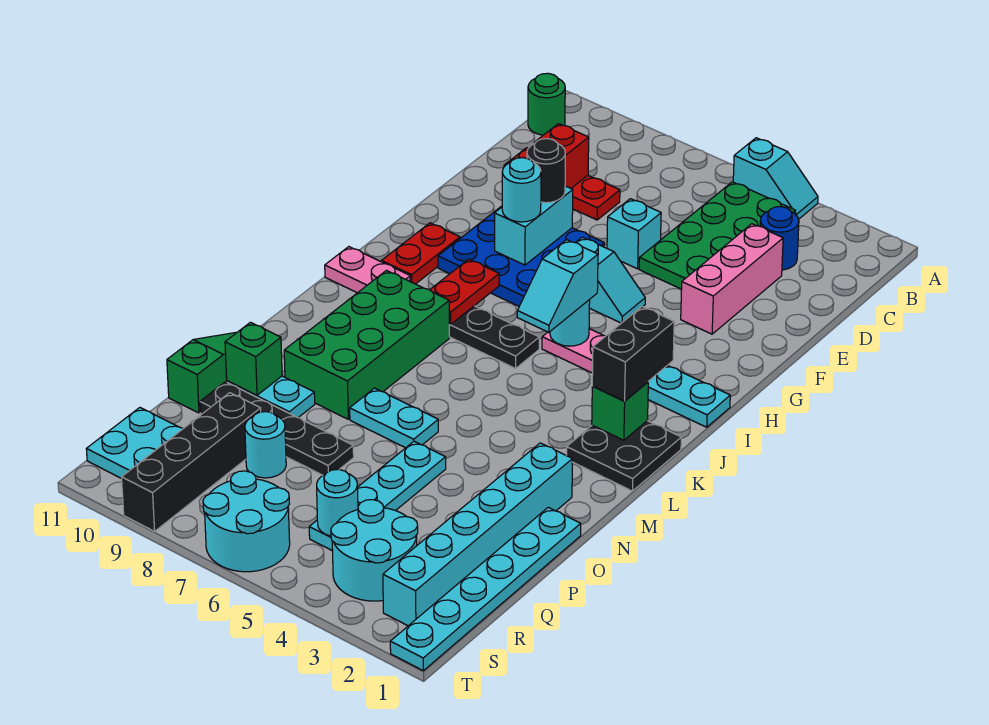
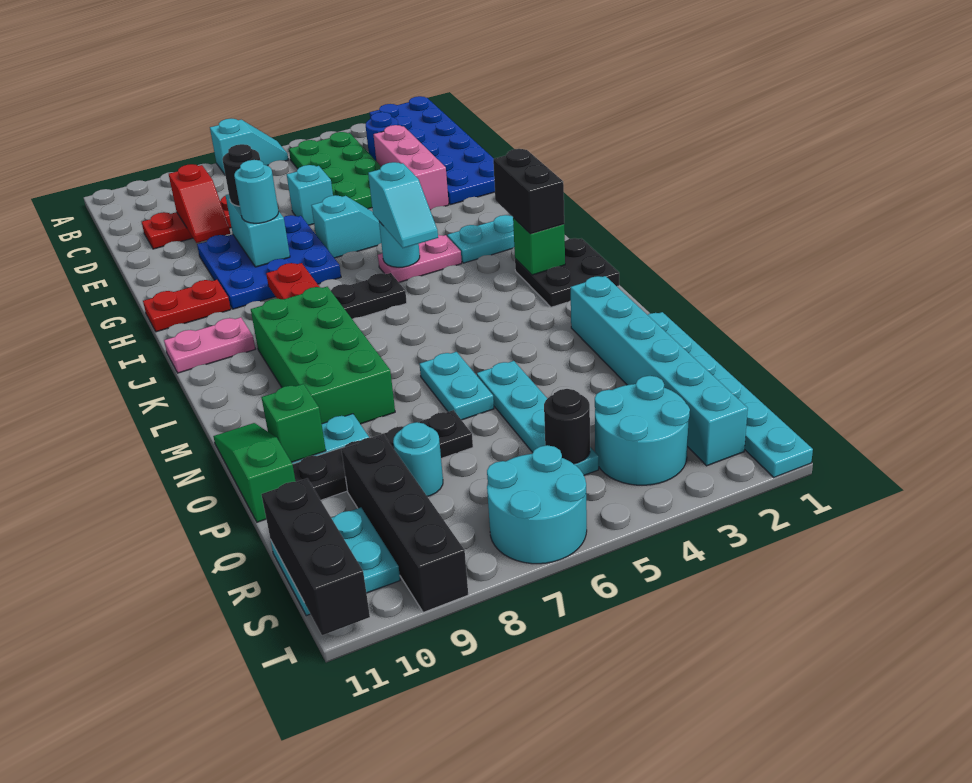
none -> blue 2x6 plate [370,96,495,205]
cyan 1x2 slope [733,138,818,219] -> cyan 1x2 slope moved to [210,119,288,174]
green 1x1 round brick [528,73,565,135] -> none
red 1x2 plate [381,223,460,284] -> red 1x2 plate turned to [143,280,231,332]
cyan 1x2 plate [350,388,438,448] -> cyan 1x2 plate turned to [419,352,494,420]
cyan 1x1 round brick [317,469,358,536] -> black 1x1 round brick [544,389,590,464]
none -> black 1x3 brick [262,478,370,635]

